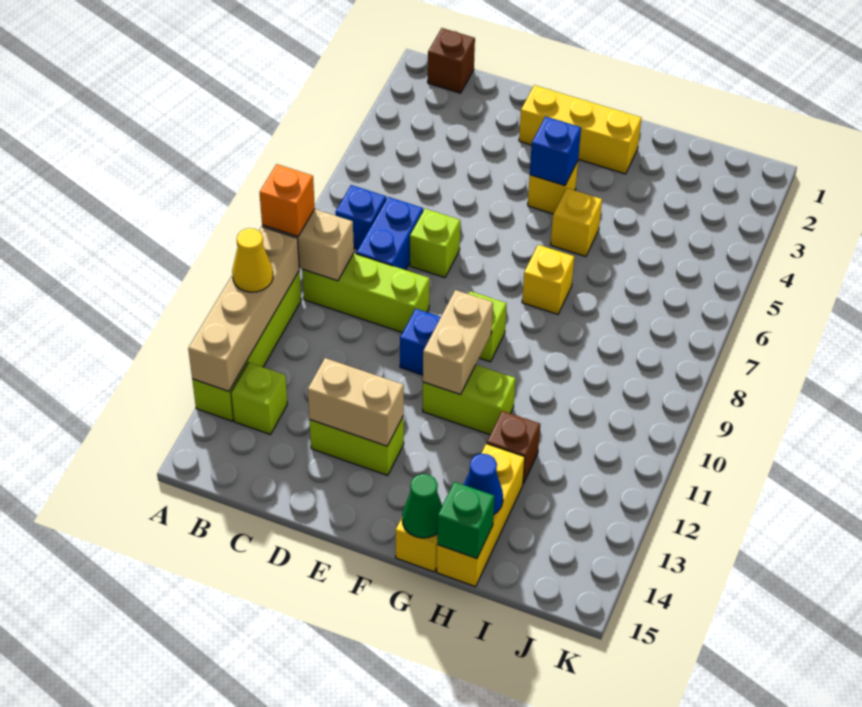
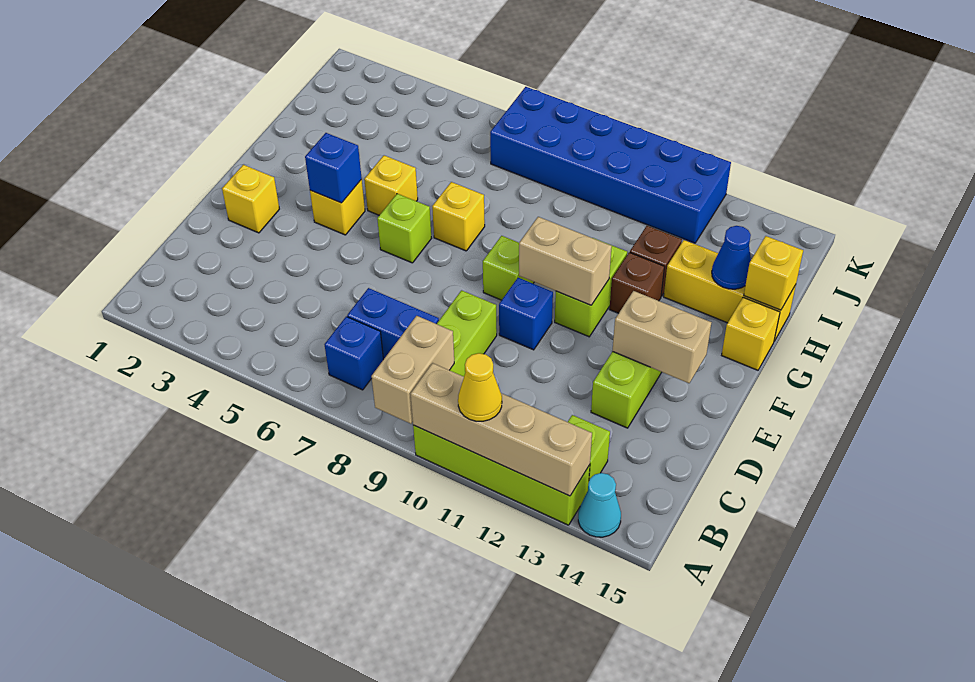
orange 1x1 brick [260,164,315,236] -> none
none -> cyan 1x1 cone [578,473,621,537]
brown 1x1 brick [428,28,475,93] -> brown 1x1 brick moved to [609,252,664,313]
lime 1x1 brick [410,209,460,278] -> lime 1x1 brick moved to [377,194,432,263]
tan 1x2 brick [308,358,404,446] -> tan 1x2 brick turned to [612,291,711,383]
yellow 1x3 brick [519,85,641,174] -> yellow 1x1 brick [222,165,279,233]
green 1x1 cone [402,474,442,538] -> none
green 1x1 brick [437,482,495,559] -> yellow 1x1 brick [744,236,803,310]
none -> blue 2x6 brick [490,87,731,243]

